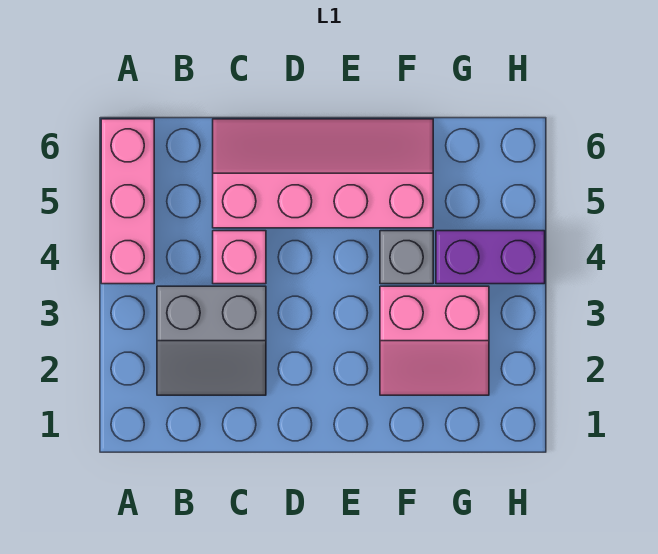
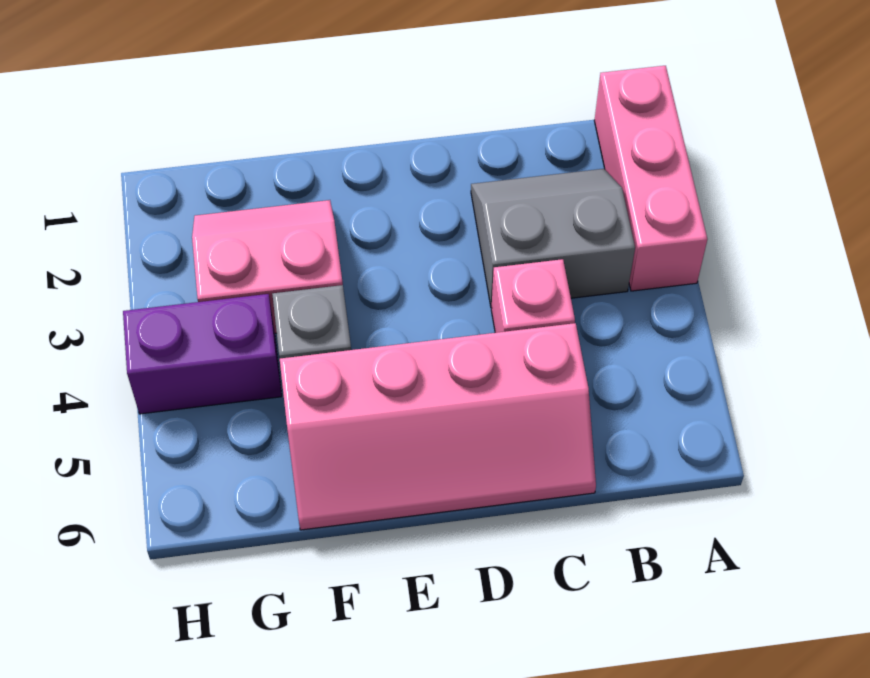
pink 1x3 brick [101,119,154,284] -> pink 1x3 brick moved to [594,66,707,291]

